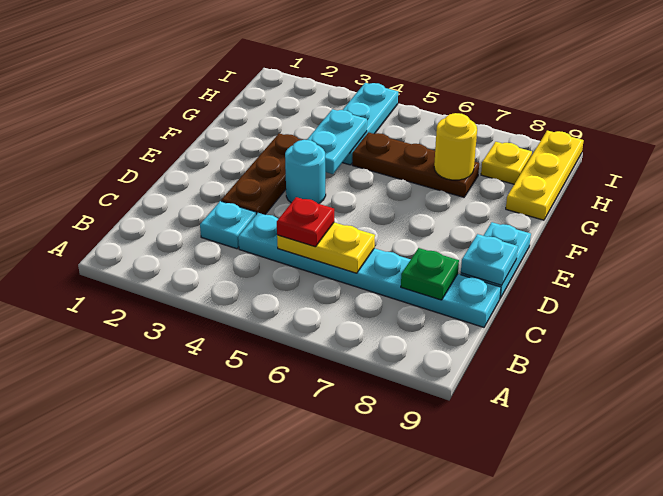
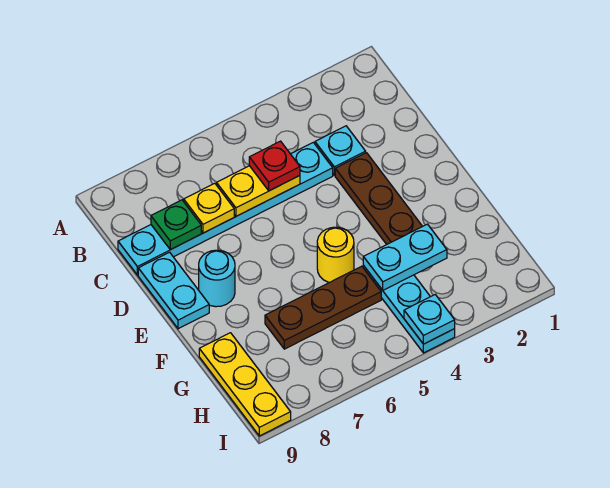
cyan 1x1 plate [461,234,518,285] -> cyan 1x1 plate moved to [404,295,455,344]
cyan 1x1 round brick [285,140,326,204] -> cyan 1x1 round brick moved to [199,250,235,307]
cyan 1x2 plate [307,109,367,174] -> cyan 1x2 plate turned to [363,224,447,290]
yellow 1x1 round brick [434,113,477,180] -> yellow 1x1 round brick moved to [317,227,354,283]
yellow 1x1 plate [481,142,532,184] -> yellow 1x1 plate moved to [184,183,234,233]

